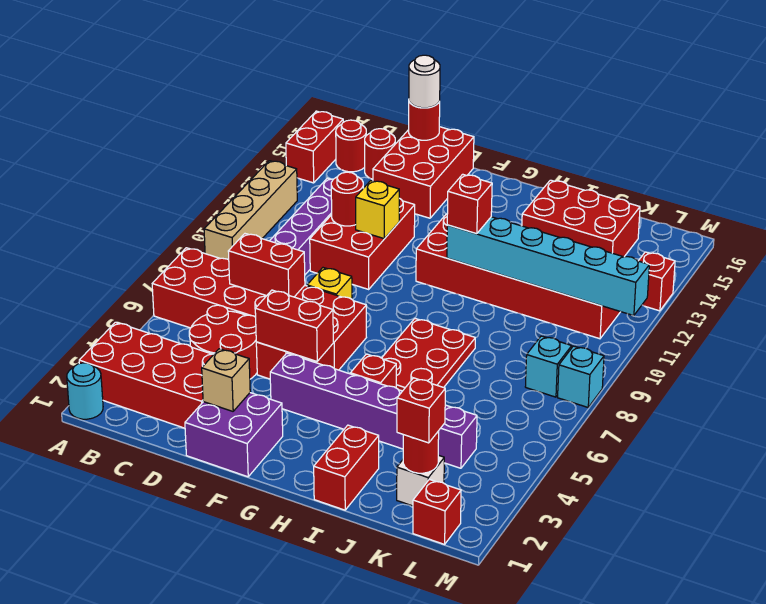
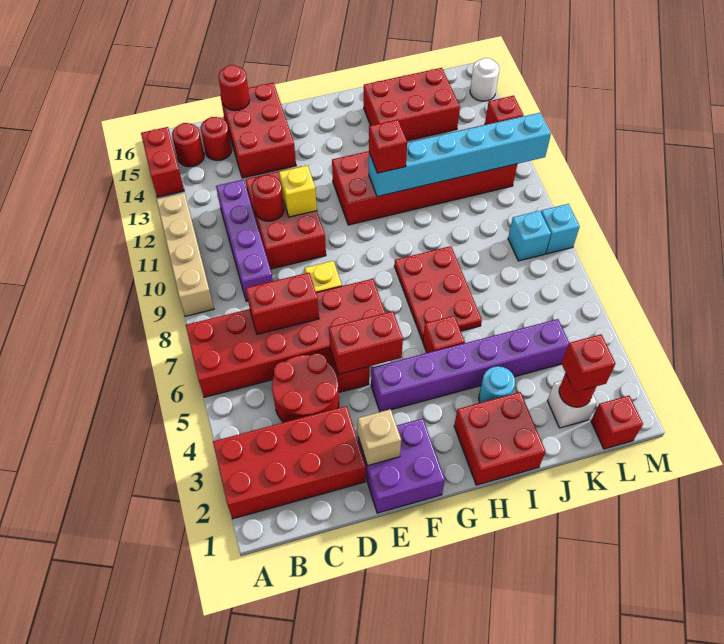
cyan 1x1 round brick [67,363,103,419] -> cyan 1x1 round brick moved to [479,366,515,403]
white 1x1 round brick [409,55,440,108] -> white 1x1 round brick moved to [470,58,500,101]
red 1x2 brick [314,425,379,510] -> red 2x2 brick [454,392,546,485]

